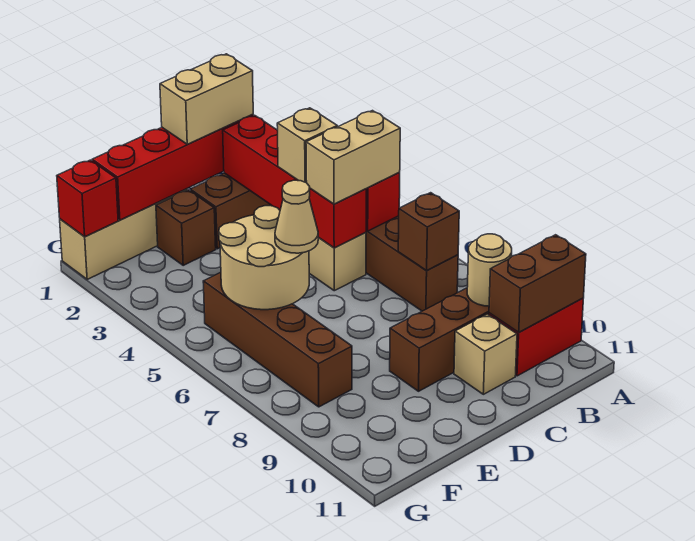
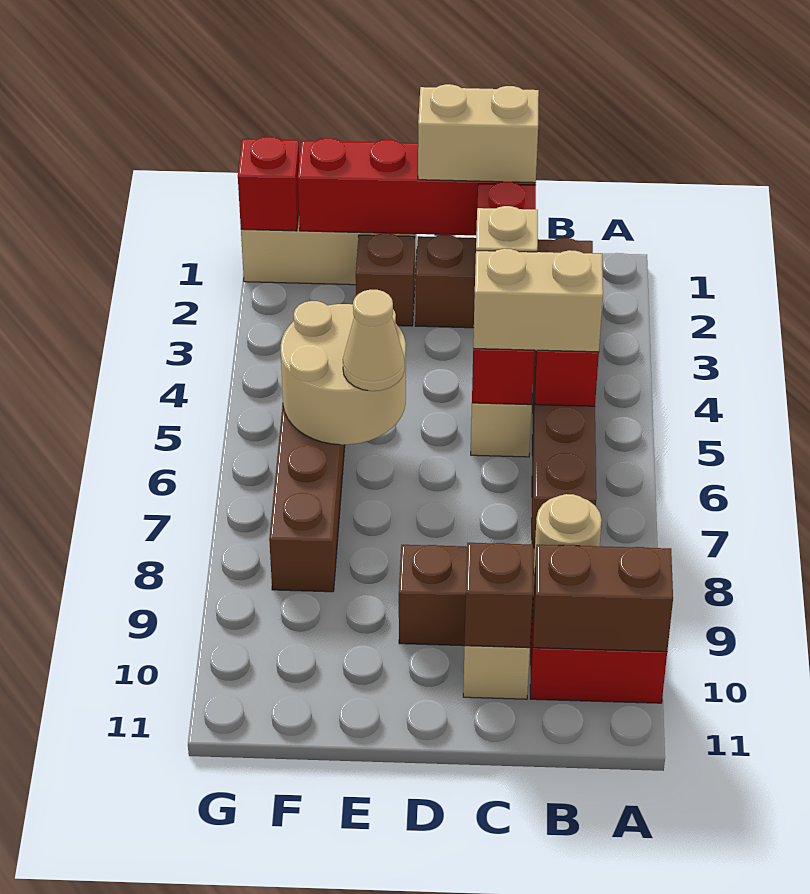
brown 1x1 brick [398,193,459,270] -> brown 1x1 brick moved to [465,543,533,648]

